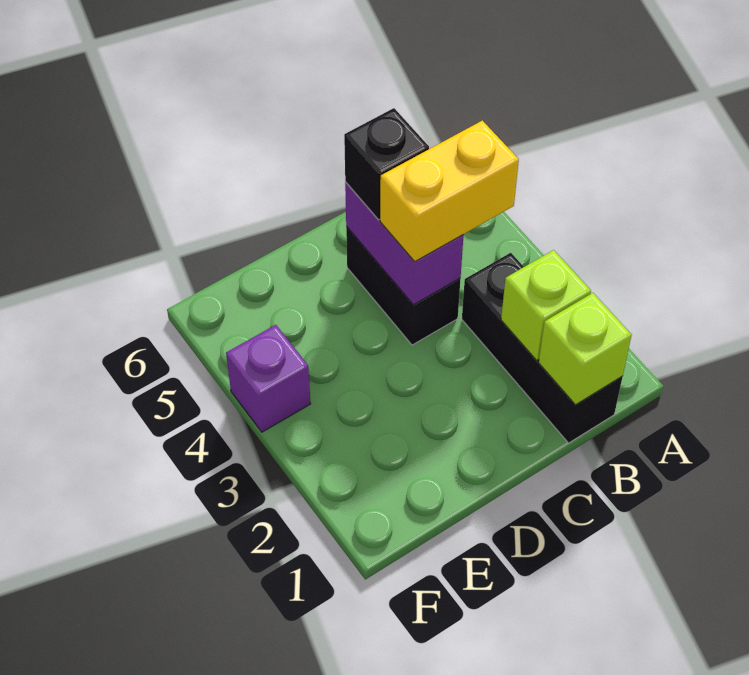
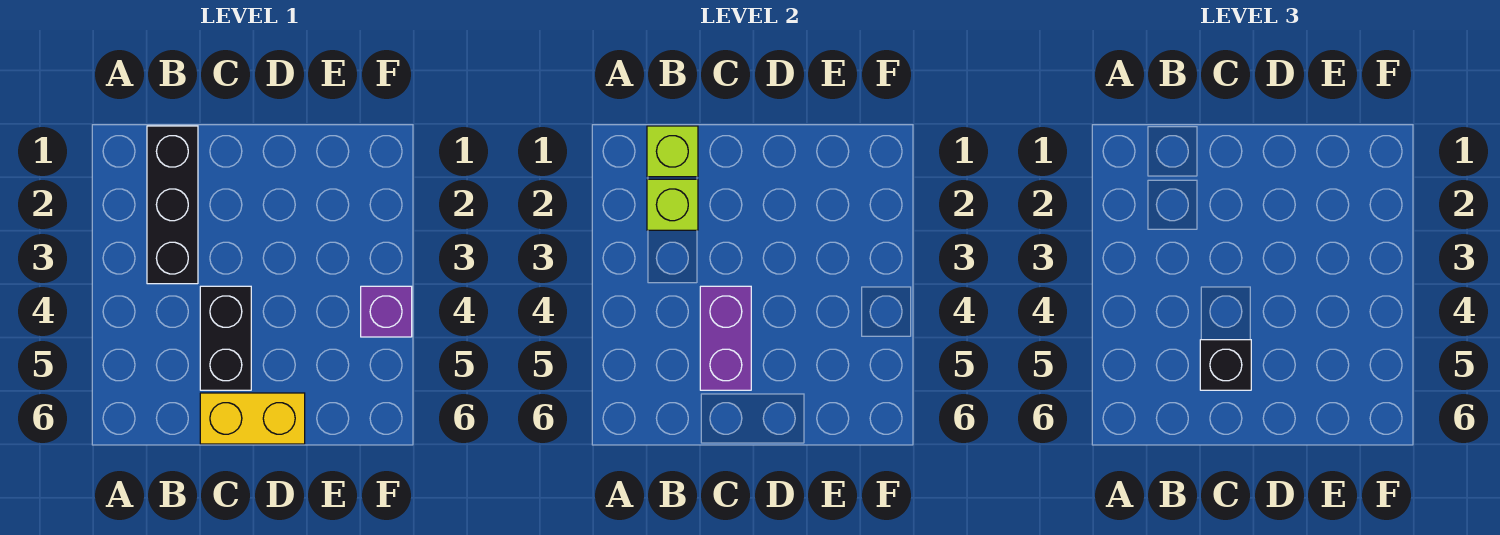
yellow 1x2 brick [380,120,519,262] -> yellow 1x2 brick moved to [200,393,305,444]

